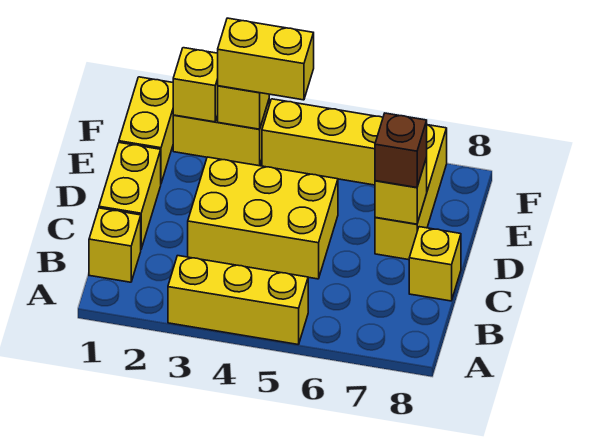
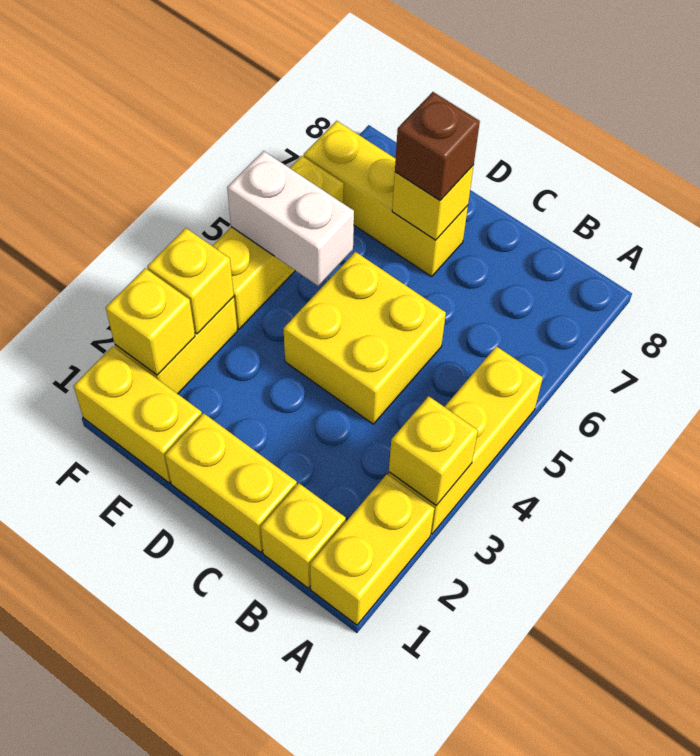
yellow 2x3 brick [188,157,338,279] -> yellow 2x2 brick [283,252,446,424]
yellow 1x1 brick [409,227,461,301] -> yellow 1x1 brick moved to [389,396,478,505]
none -> white 1x2 brick [227,151,354,286]
yellow 1x2 brick [218,18,314,100] -> yellow 1x2 brick moved to [310,474,434,625]

